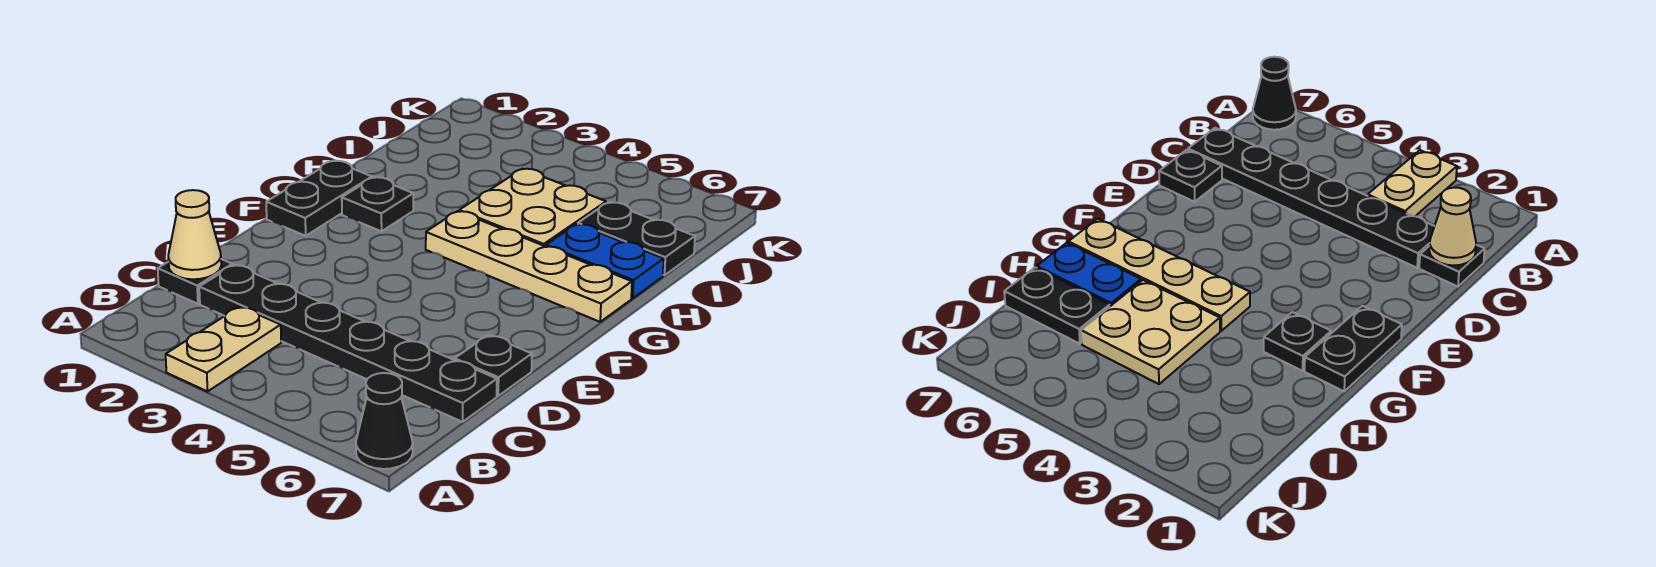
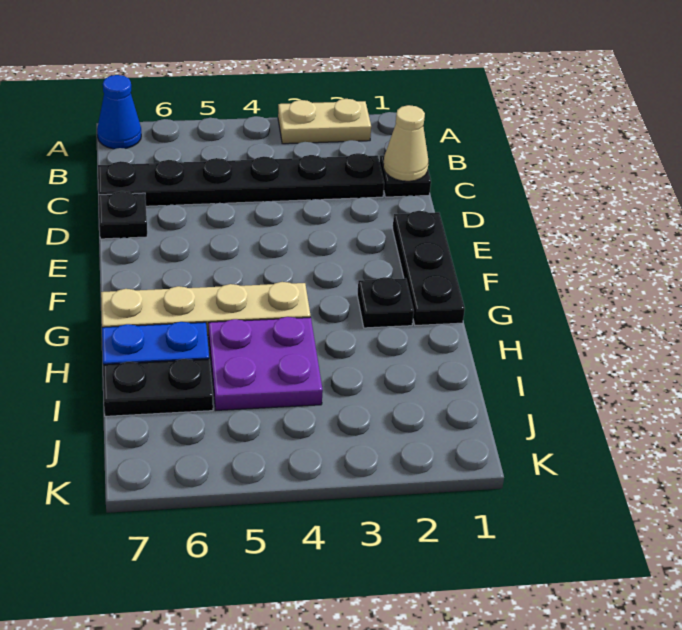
tan 1x2 plate [166,307,281,392] -> tan 1x2 plate turned to [278,99,371,144]
black 1x1 cone [356,373,413,469] -> blue 1x1 cone [97,75,141,149]
black 1x2 plate [266,161,372,236] -> black 1x3 plate [393,211,465,325]
tan 2x2 plate [459,169,606,246] -> purple 2x2 plate [209,317,323,410]

